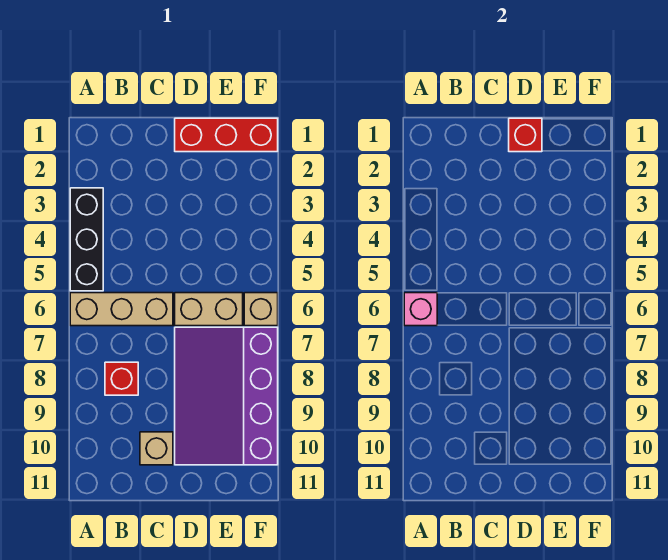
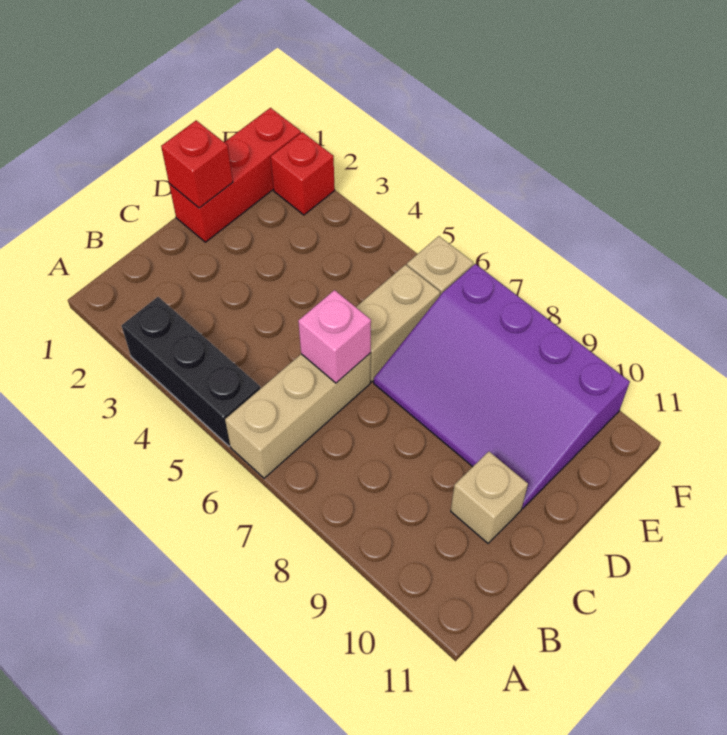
pink 1x1 brick [404,293,437,326] -> pink 1x1 brick moved to [298,290,371,383]
red 1x1 brick [105,362,138,395] -> red 1x1 brick moved to [271,132,335,215]

